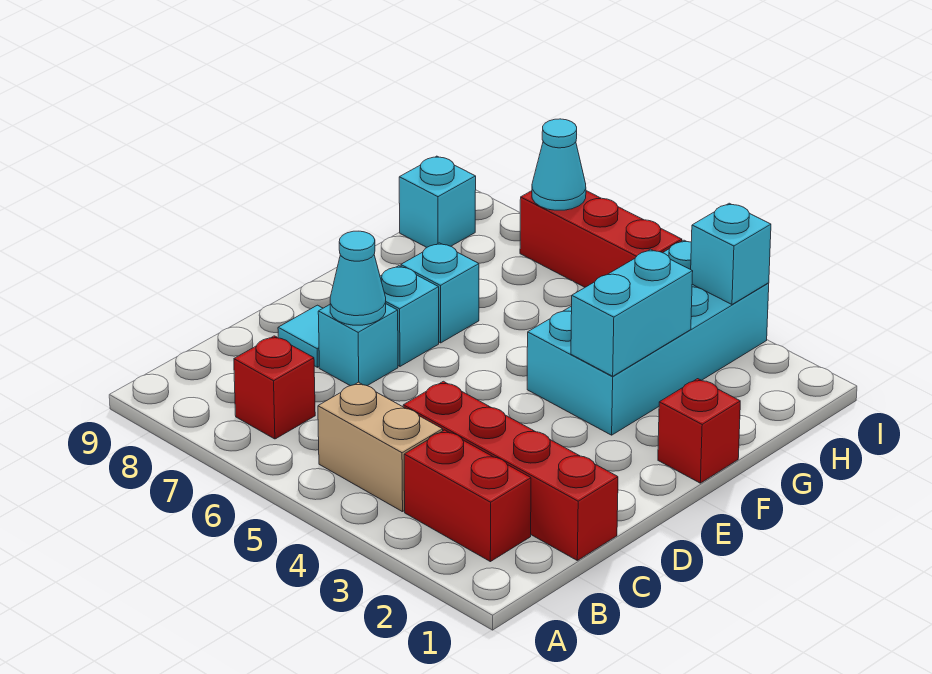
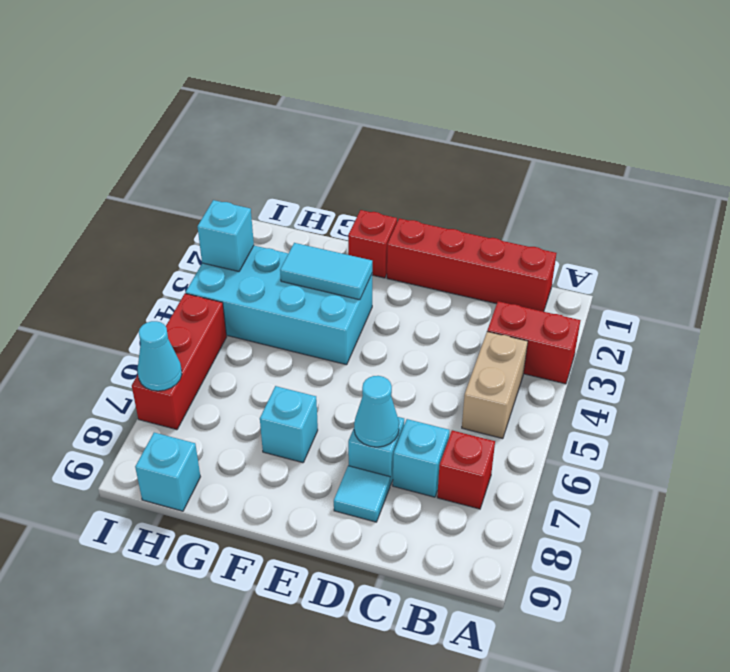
red 1x2 brick [404,430,531,562] -> red 1x2 brick turned to [487,301,581,384]
red 1x4 brick [403,381,618,560] -> red 1x4 brick turned to [387,218,556,312]
cyan 1x1 brick [380,266,439,366] -> cyan 1x1 brick moved to [393,419,449,497]
cyan 1x2 brick [571,249,693,376] -> cyan 1x2 tile [280,243,372,300]

